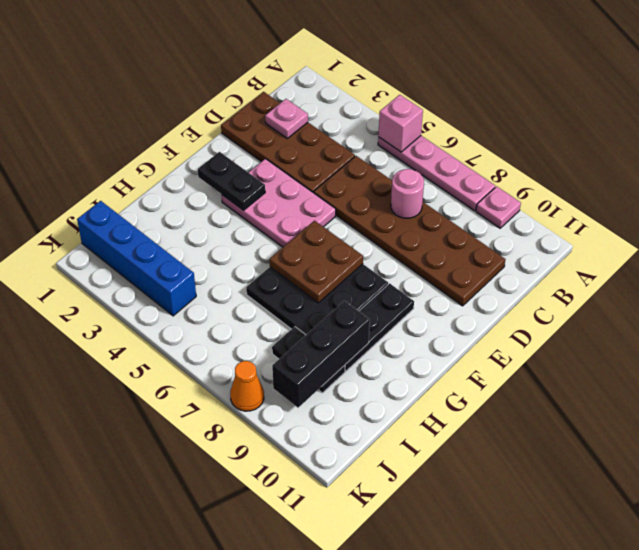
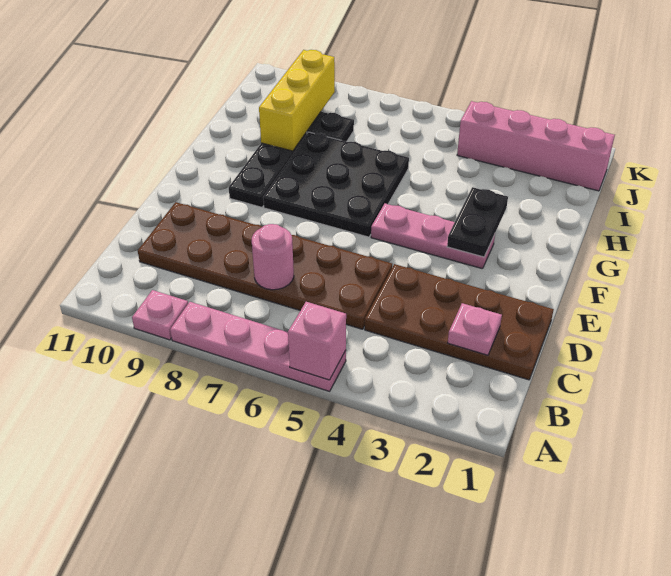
pink 2x3 plate [221,159,336,247] -> pink 1x3 plate [371,204,495,269]
black 1x2 plate [198,152,265,210] -> black 1x2 plate turned to [447,187,508,257]
brown 2x2 plate [269,221,363,303] -> none
black 1x3 brick [272,301,370,408] -> yellow 1x3 brick [259,50,335,151]
blue 1x4 brick [77,201,196,316] -> pink 1x4 brick [457,101,615,191]
orange 1x1 cone [230,361,264,411] -> none

